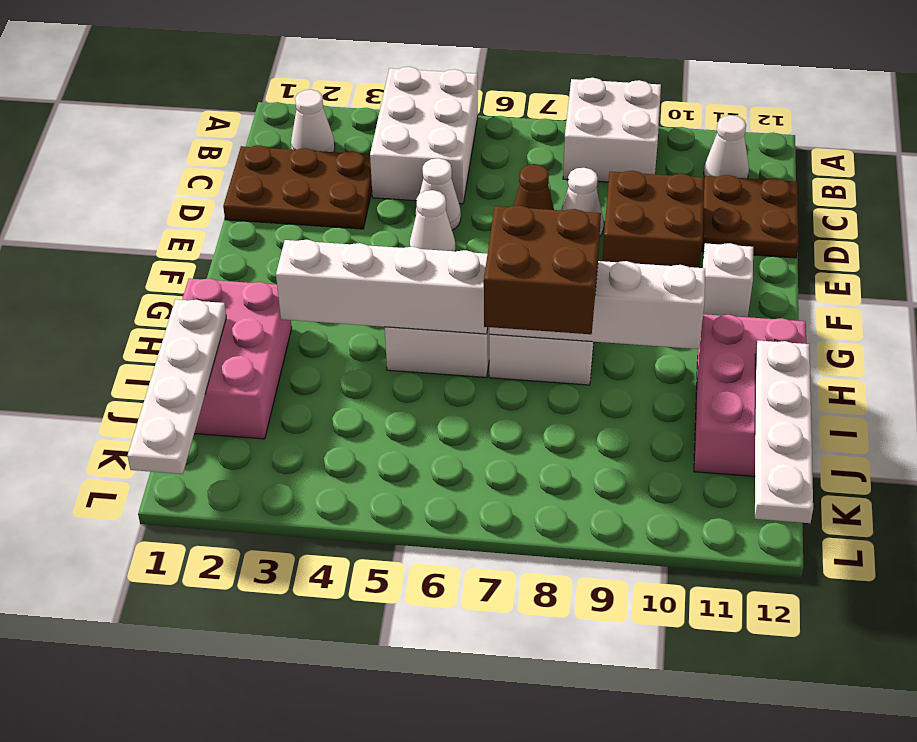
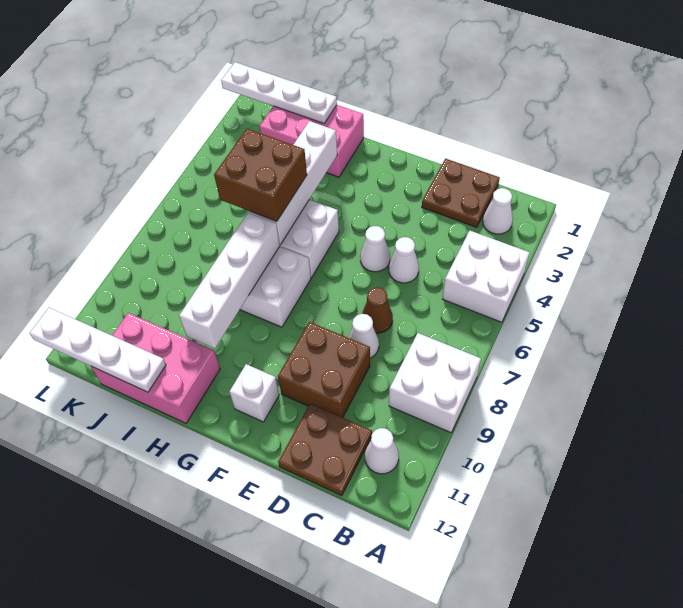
white 2x3 brick [370,67,478,204] -> white 2x2 brick [443,231,530,322]
brown 2x3 plate [223,145,372,229] -> brown 2x2 plate [422,159,500,227]
brown 2x2 brick [484,205,601,334] -> brown 2x2 brick moved to [214,129,307,221]

